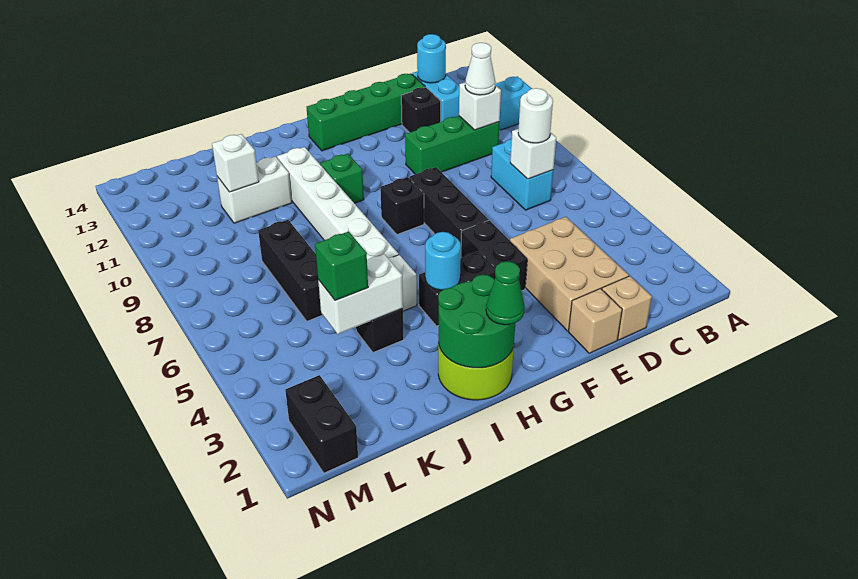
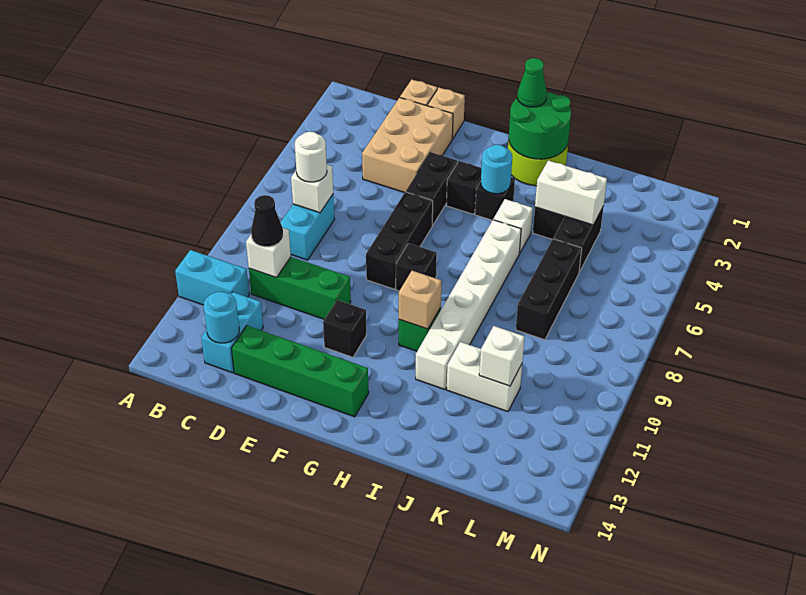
white 1x1 cone [465,43,496,95] -> black 1x1 cone [251,195,283,247]
black 1x1 brick [401,87,441,133] -> black 1x1 brick moved to [323,300,366,357]
none -> tan 1x1 brick [399,271,441,329]
green 1x1 brick [315,231,368,301] -> none
black 1x2 brick [285,375,358,473] -> black 1x2 brick moved to [553,206,604,272]

